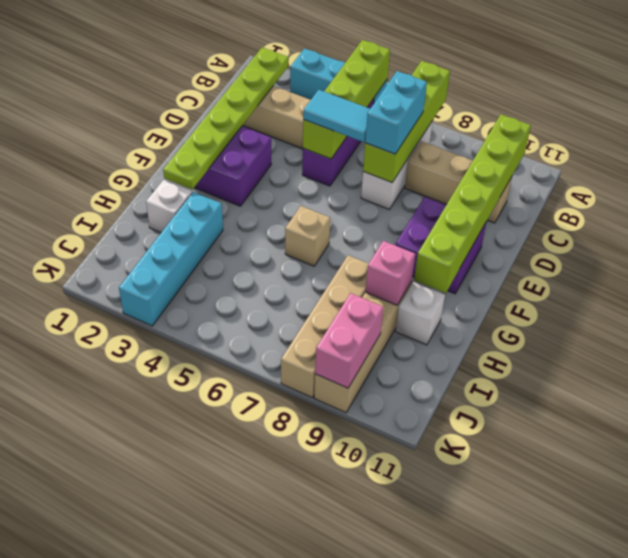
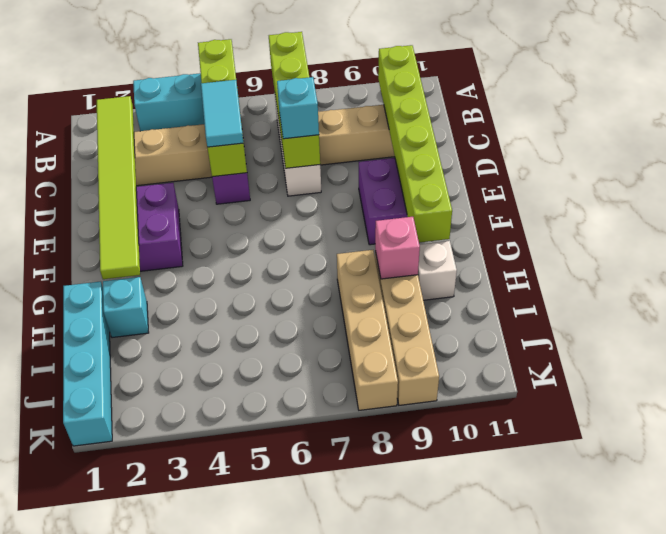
lime 1x6 plate [163,48,288,189] -> lime 1x6 tile [97,96,140,279]
cyan 1x2 brick [365,71,427,154] -> cyan 1x1 brick [277,77,319,139]
cyan 1x2 tile [303,90,370,142] -> cyan 1x2 tile turned to [201,80,243,147]
tan 1x1 brick [285,206,330,266] -> none
white 1x1 brick [146,180,192,233] -> cyan 1x1 brick [103,277,149,338]
cyan 1x4 brick [119,192,223,326] -> cyan 1x4 brick moved to [63,282,112,446]
pink 1x2 brick [315,293,383,388] -> none

